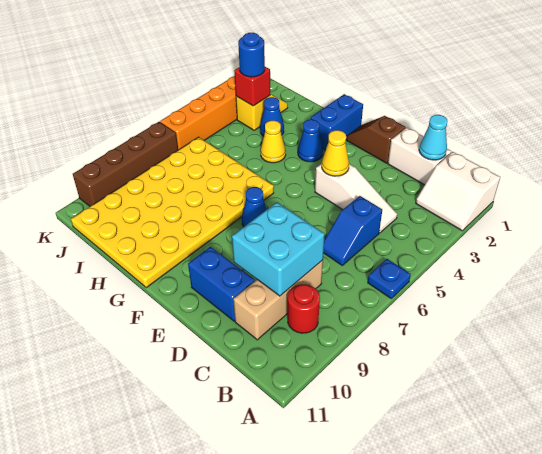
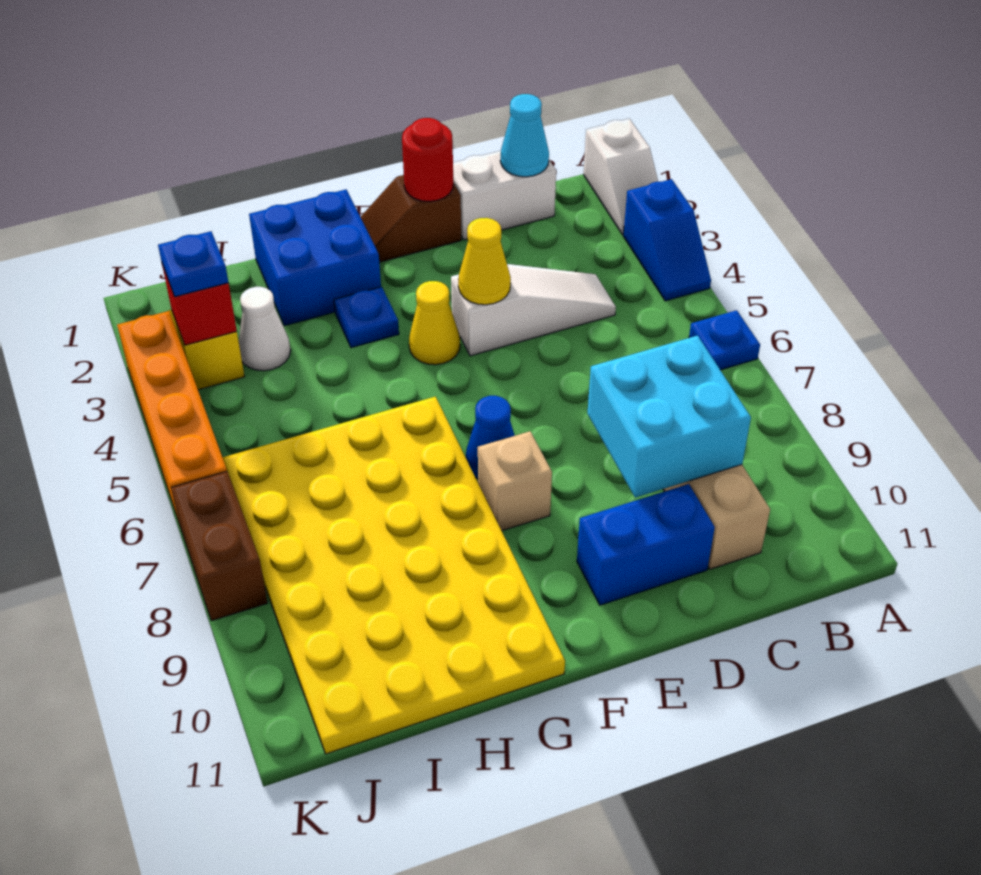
white 2x2 slope [416,152,500,231] -> white 1x2 slope [584,119,658,235]
red 1x1 round brick [288,284,320,333] -> red 1x1 round brick moved to [402,118,453,202]
blue 1x2 slope [323,196,382,265] -> blue 1x2 slope moved to [623,179,711,301]
none -> tan 1x1 brick [478,431,552,531]
blue 1x2 brick [311,94,363,150] -> blue 2x2 brick [249,190,381,326]
blue 1x1 cone [298,120,323,162] -> blue 1x1 plate [334,287,399,348]
yellow 1x1 cone [261,121,286,163] -> yellow 1x1 cone moved to [409,281,460,365]
blue 1x1 cone [260,97,284,136] -> white 1x1 cone [239,287,291,371]
blue 1x1 round brick [238,33,265,77] -> blue 1x1 plate [158,231,229,297]
brown 1x4 brick [73,122,178,206] -> brown 1x2 brick [171,471,268,621]

